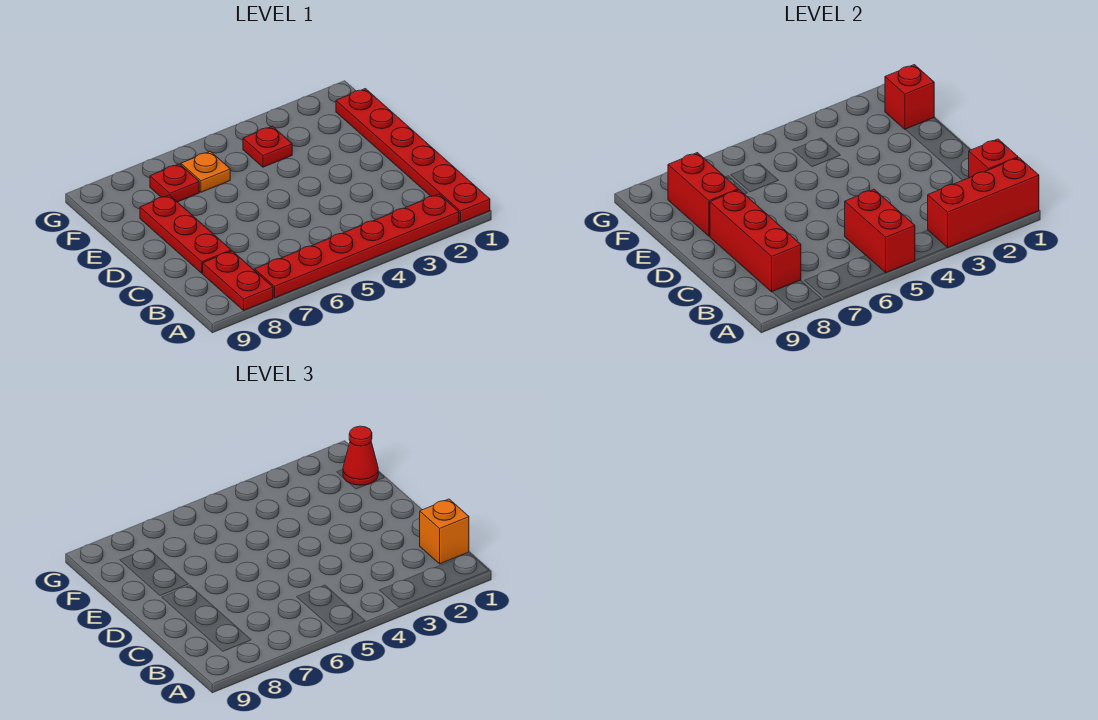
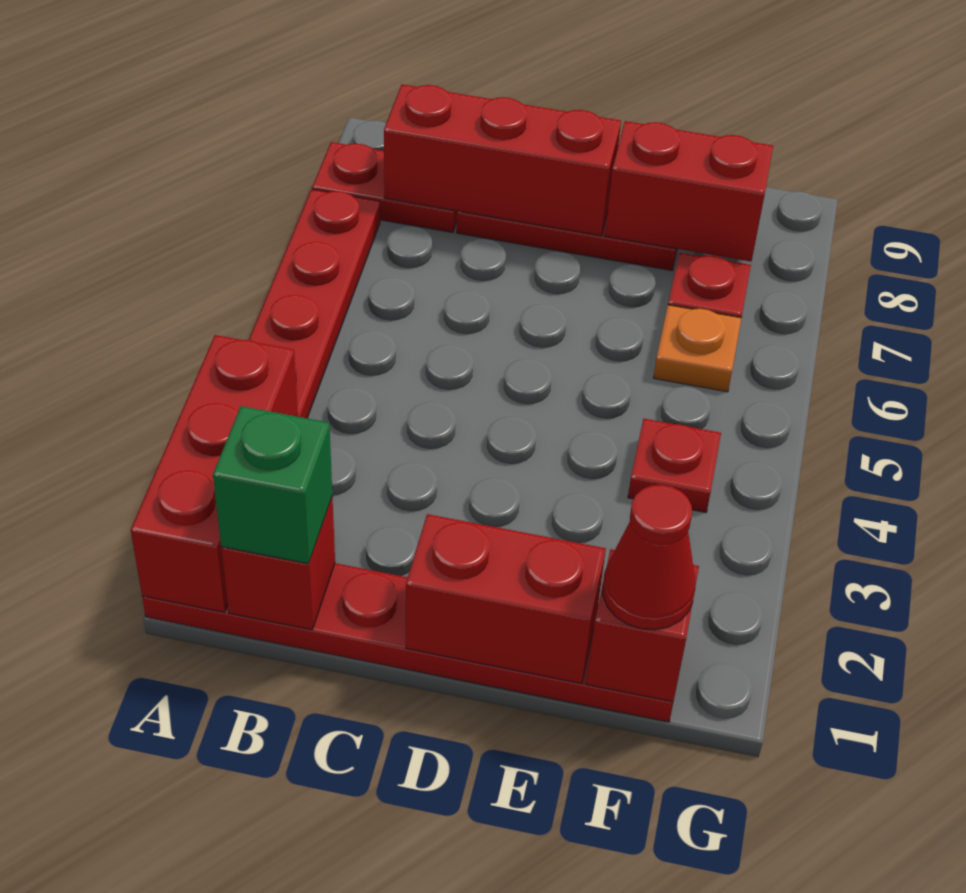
red 1x2 brick [845,189,915,273] -> red 1x2 brick moved to [406,514,606,684]
orange 1x1 brick [420,499,469,564] -> green 1x1 brick [213,406,332,564]

